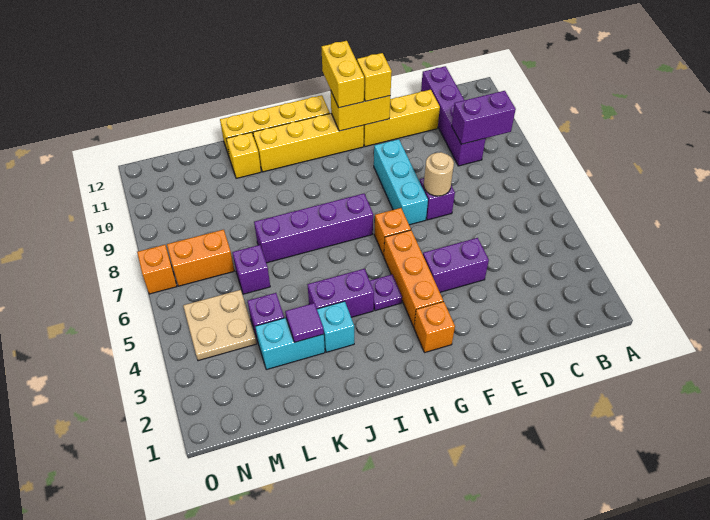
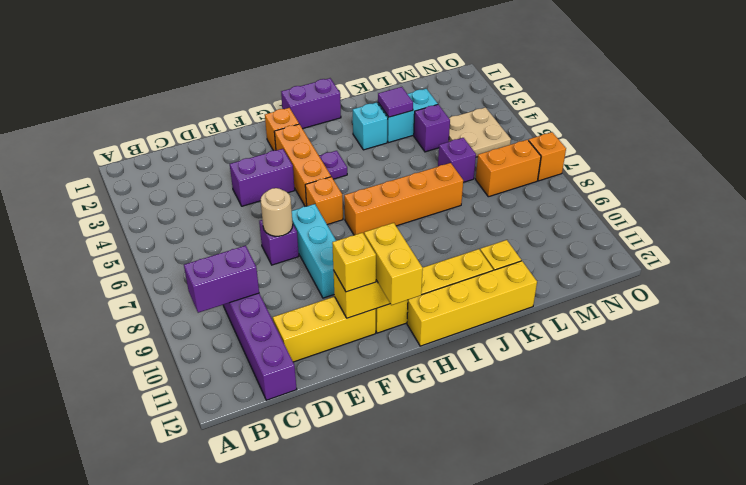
purple 1x4 brick [254,194,373,263] -> orange 1x4 brick [344,163,463,235]
purple 1x2 brick [308,269,374,317] -> purple 1x2 brick moved to [281,78,341,129]

